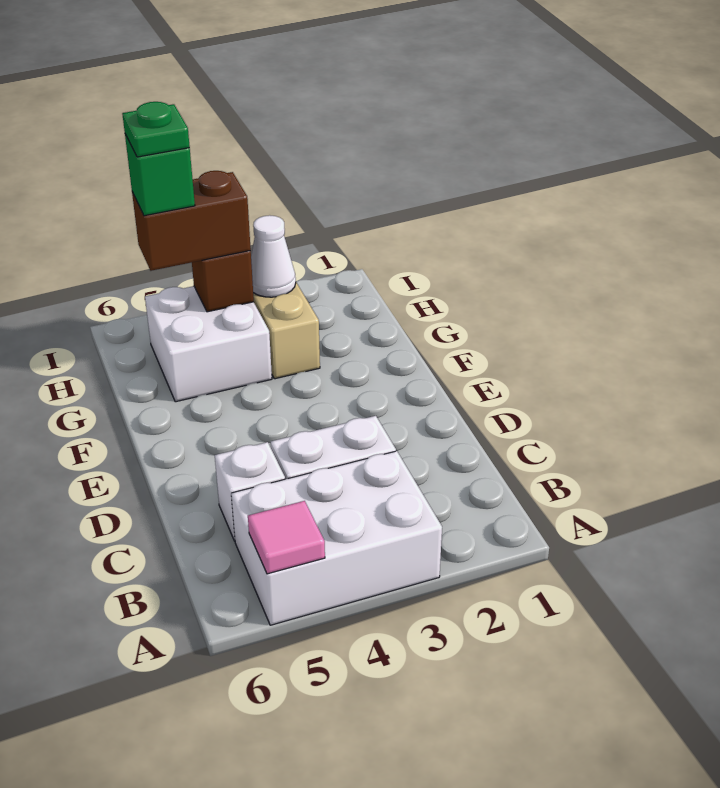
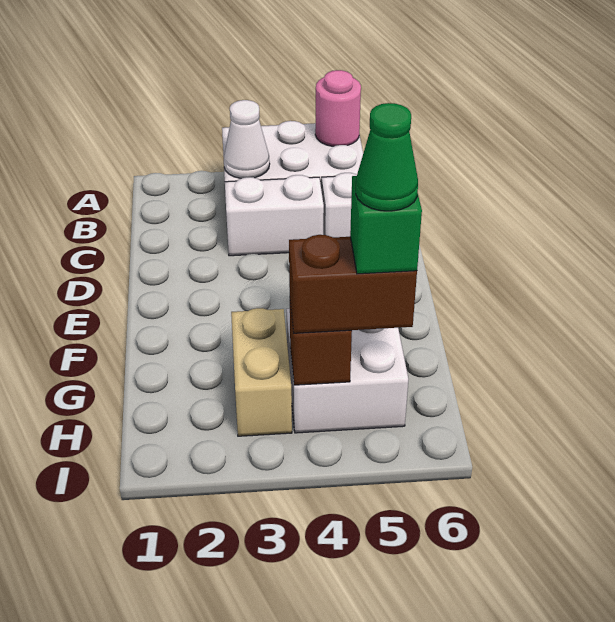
pink 1x1 tile [248,501,325,574] -> pink 1x1 round brick [315,70,361,146]
white 1x1 cone [251,215,296,297] -> white 1x1 cone moved to [224,100,270,178]
green 1x1 plate [122,102,190,157] -> green 1x1 cone [356,103,418,211]

